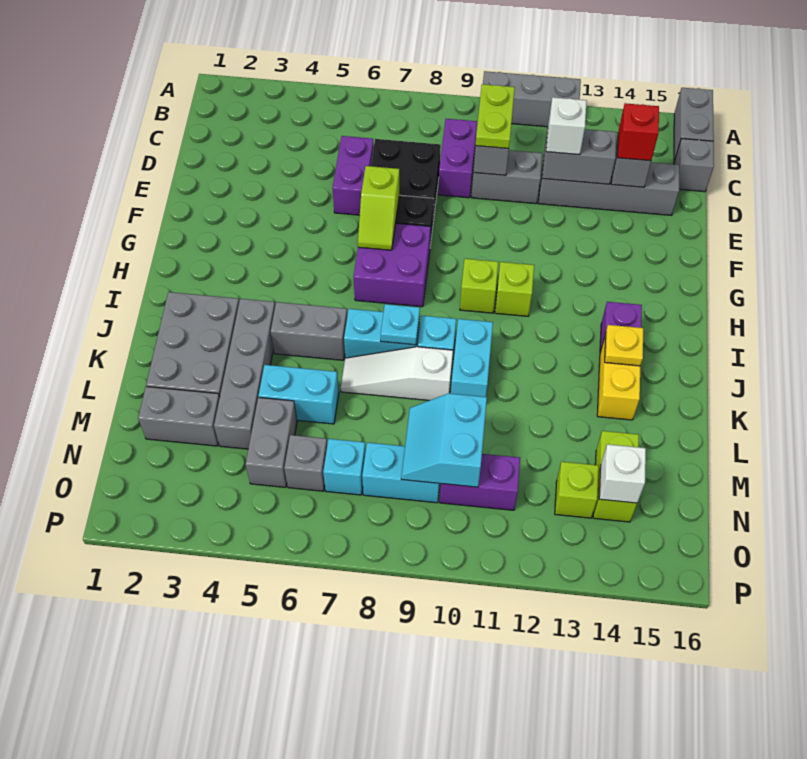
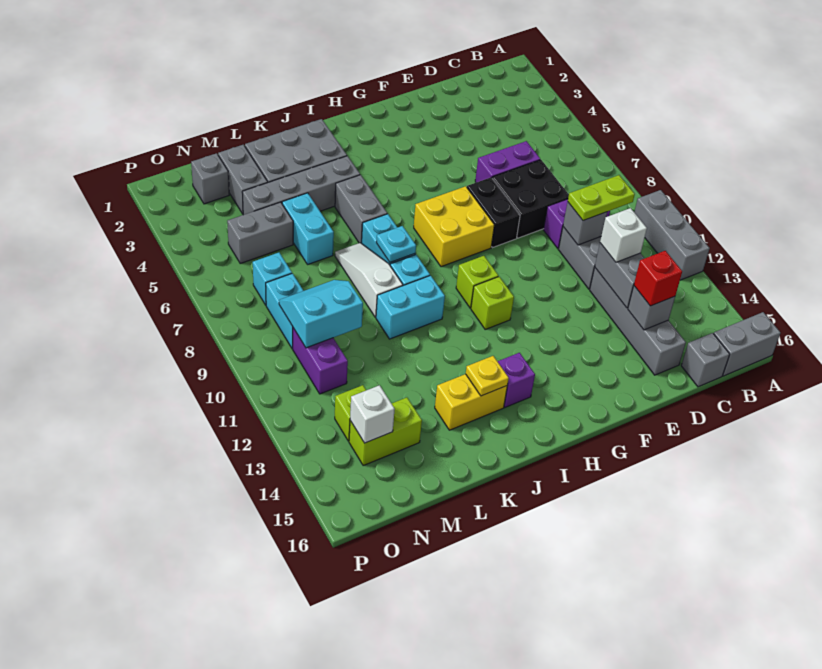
lime 1x2 slope [358,166,399,250] -> none
purple 2x2 brick [354,223,431,307] -> yellow 2x2 brick [414,186,494,267]
grey 1x1 brick [284,435,327,491] -> grey 1x1 brick moved to [191,153,229,204]

